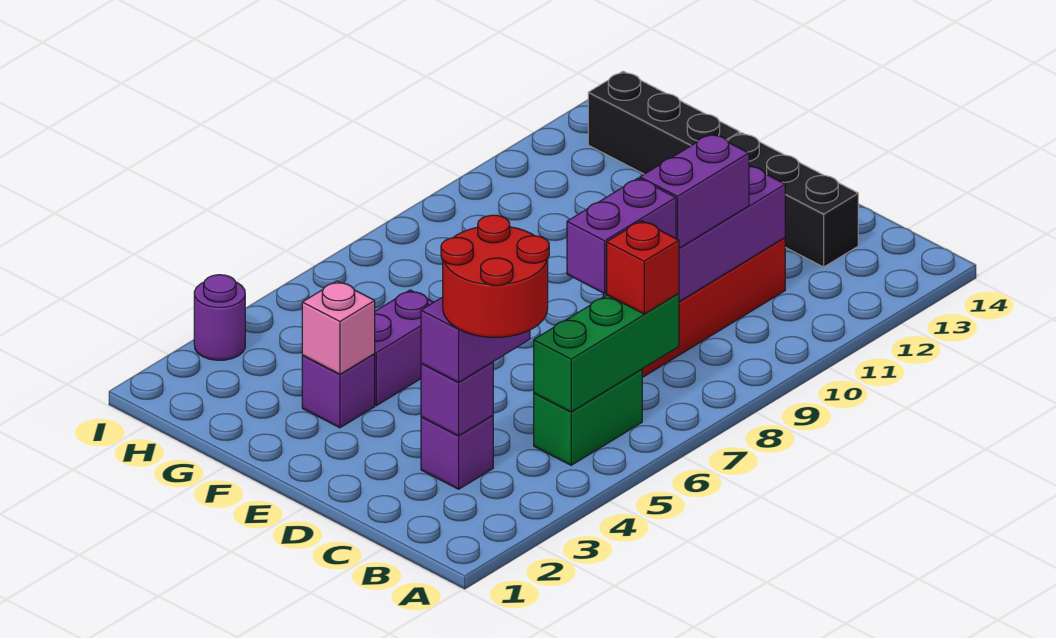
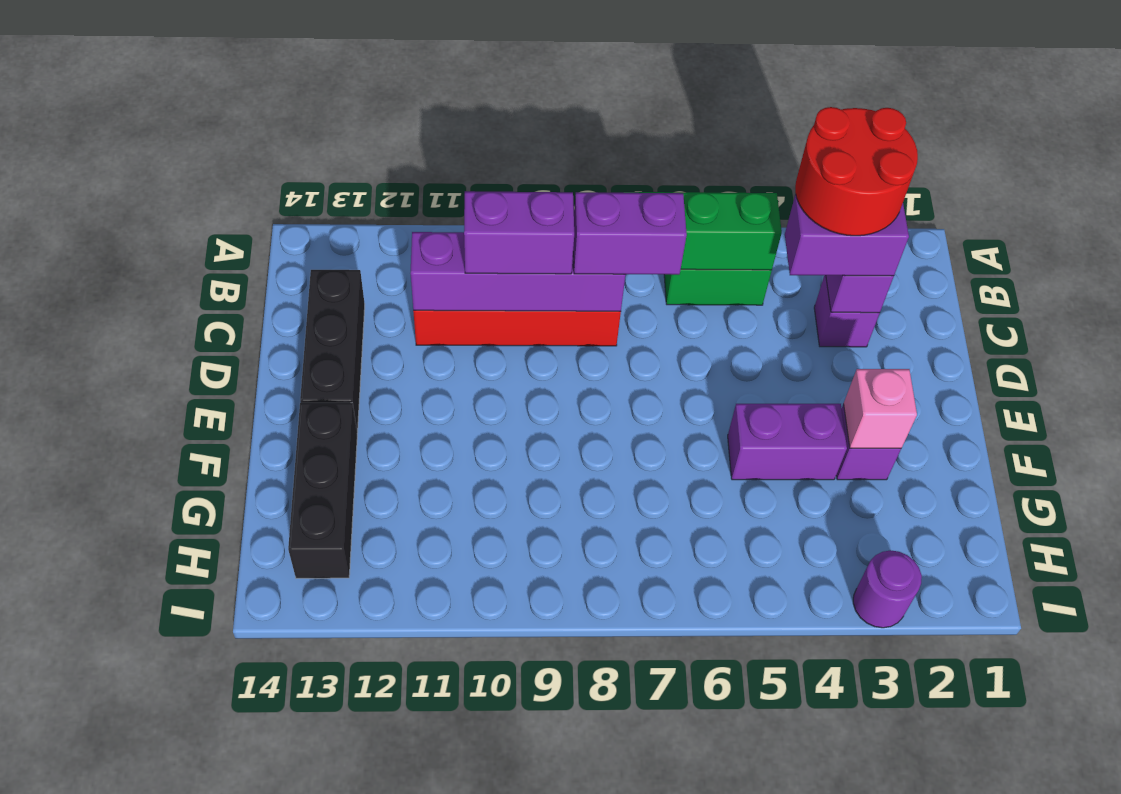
red 1x1 brick [607,221,679,314] -> none

